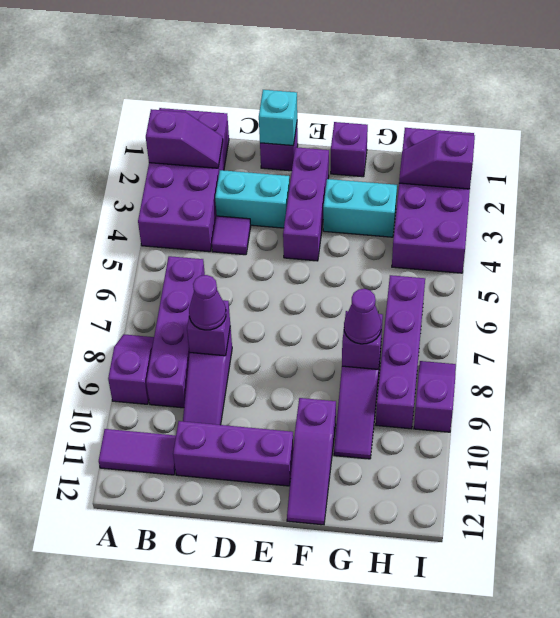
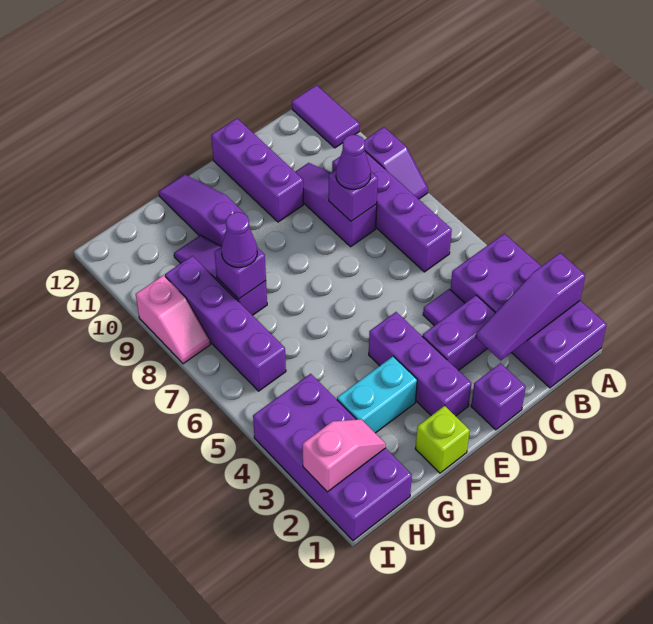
purple 1x2 slope [146,109,223,168] -> purple 1x3 slope [476,253,585,360]
purple 1x2 tile [99,429,176,475] -> purple 1x2 tile turned to [292,85,360,148]
cyan 1x2 brick [215,170,290,228] -> purple 1x2 brick [422,295,495,371]
purple 1x3 brick [173,421,293,486] -> purple 1x3 brick turned to [211,118,304,222]
cyan 1x1 brick [259,90,297,146] -> none
purple 1x1 brick [331,122,368,177] -> lime 1x1 brick [415,406,470,473]
purple 1x2 slope [399,132,475,189] -> pink 1x2 slope [302,419,386,492]
purple 1x2 slope [414,361,456,432] -> pink 1x2 slope [136,275,211,364]

